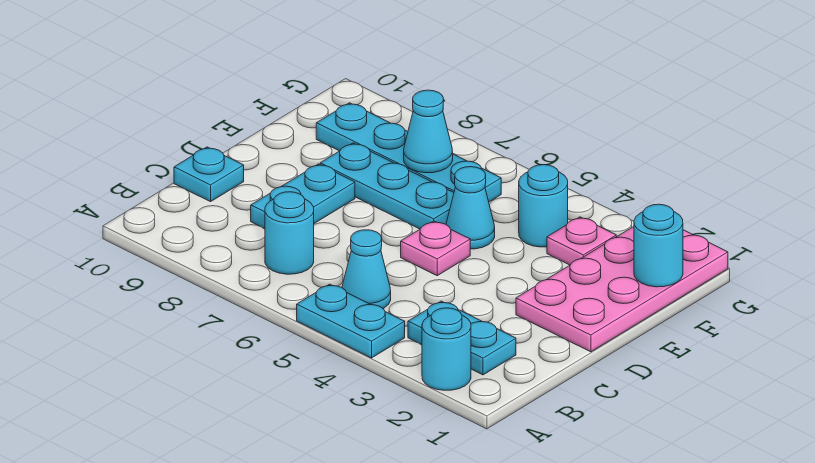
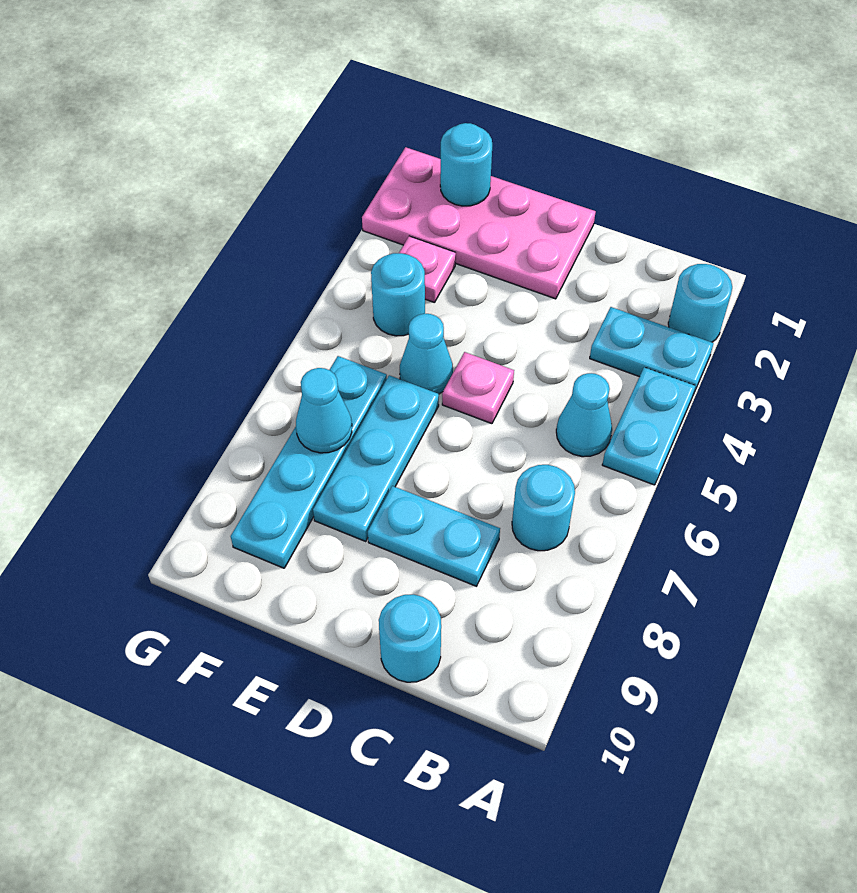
cyan 1x2 plate [408,301,516,375] -> cyan 1x2 plate turned to [590,307,714,394]
cyan 1x1 plate [174,147,244,202] -> cyan 1x1 round brick [379,594,441,682]

